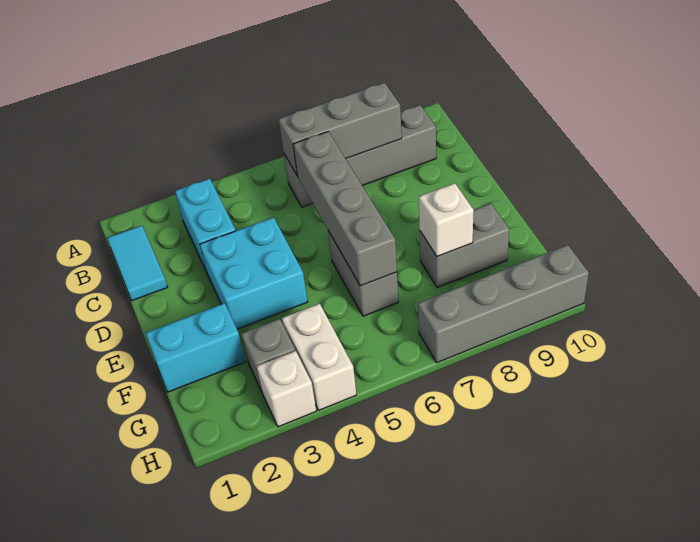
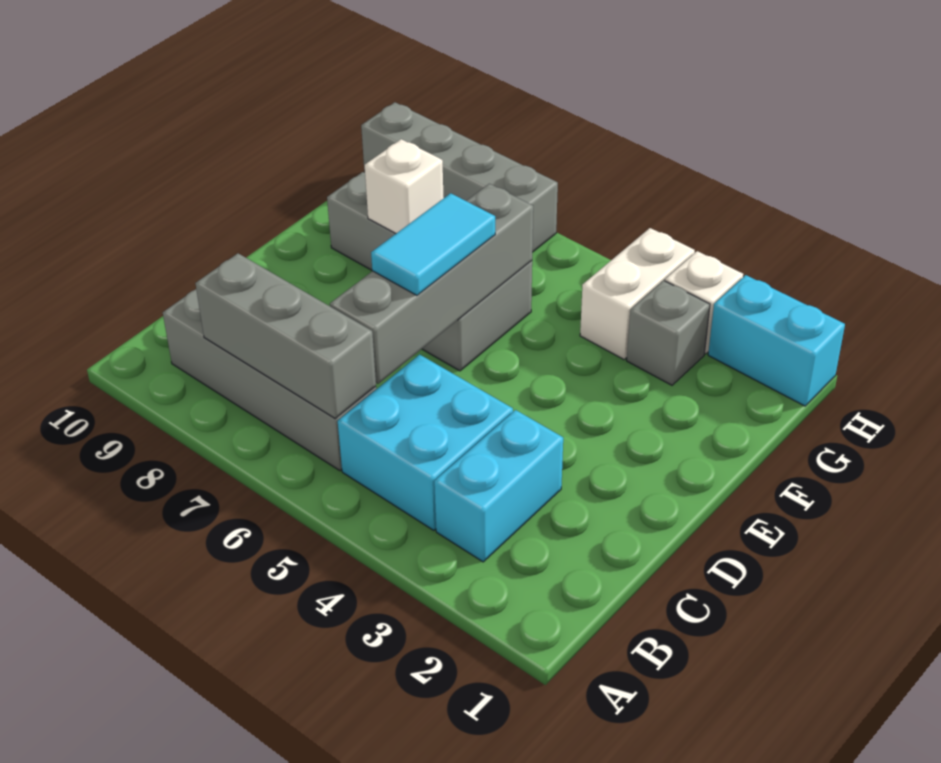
cyan 1x2 tile [107,226,167,301] -> cyan 1x2 tile moved to [371,193,495,295]
cyan 2x2 brick [200,217,308,329] -> cyan 2x2 brick moved to [338,354,513,530]
cyan 1x2 brick [146,303,245,392] -> cyan 1x2 brick moved to [708,275,845,406]

